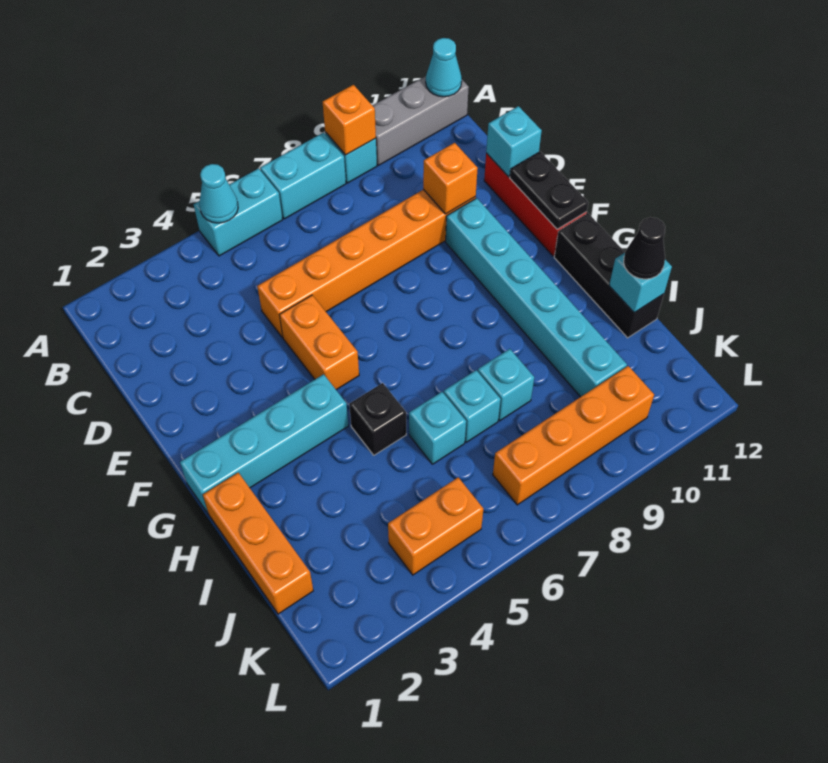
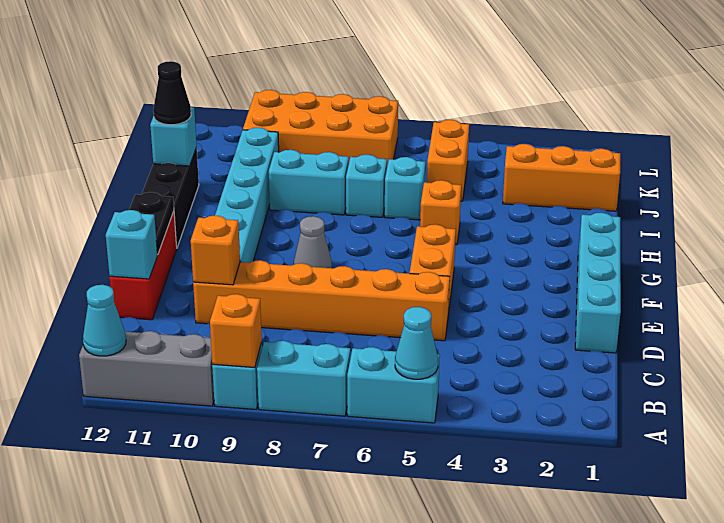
none -> grey 1x1 cone [294,216,332,268]
cyan 1x4 brick [180,374,348,514] -> cyan 1x4 brick turned to [575,213,621,353]
orange 1x3 brick [203,473,313,614] -> orange 1x3 brick turned to [503,144,620,211]
black 1x1 brick [349,383,406,455] -> orange 1x1 brick [420,180,461,245]
cyan 1x1 brick [478,349,534,421] -> cyan 1x2 brick [269,150,349,215]
orange 1x2 brick [388,477,483,575] -> orange 1x2 brick turned to [427,120,469,201]
orange 1x4 brick [493,366,654,505] -> orange 2x4 brick [243,90,398,166]

